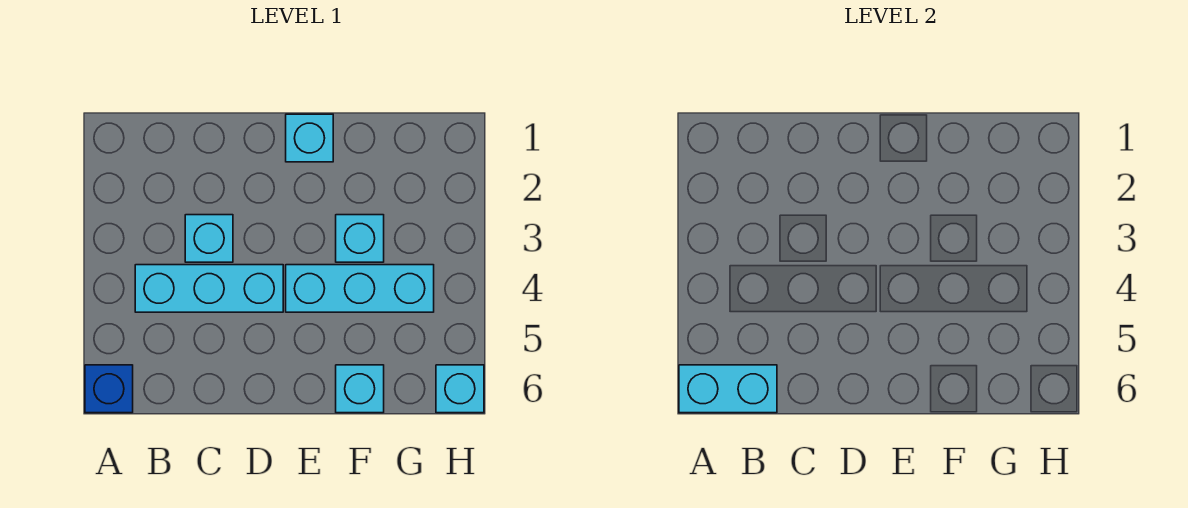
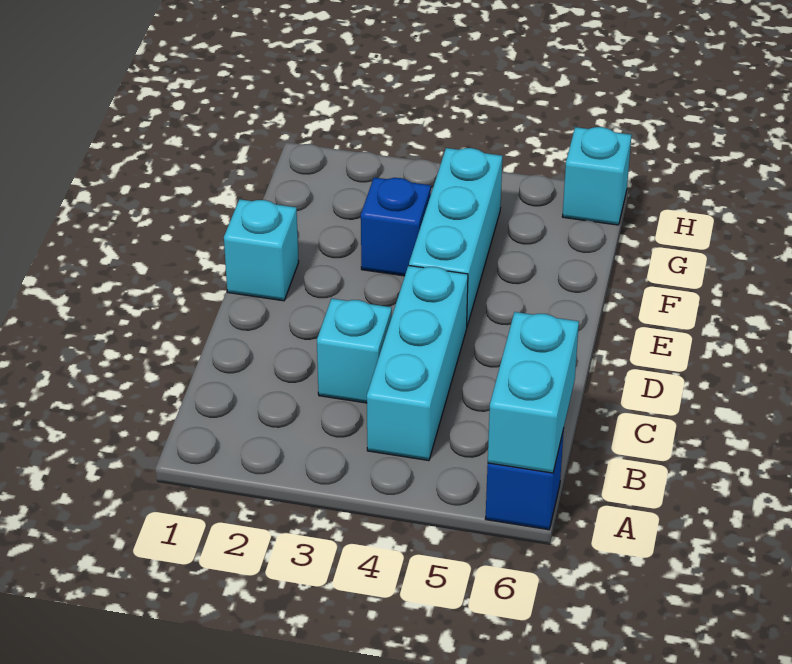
cyan 1x1 brick [336,215,384,262] -> blue 1x1 brick [361,177,431,276]
cyan 1x1 brick [336,365,384,413] -> none

